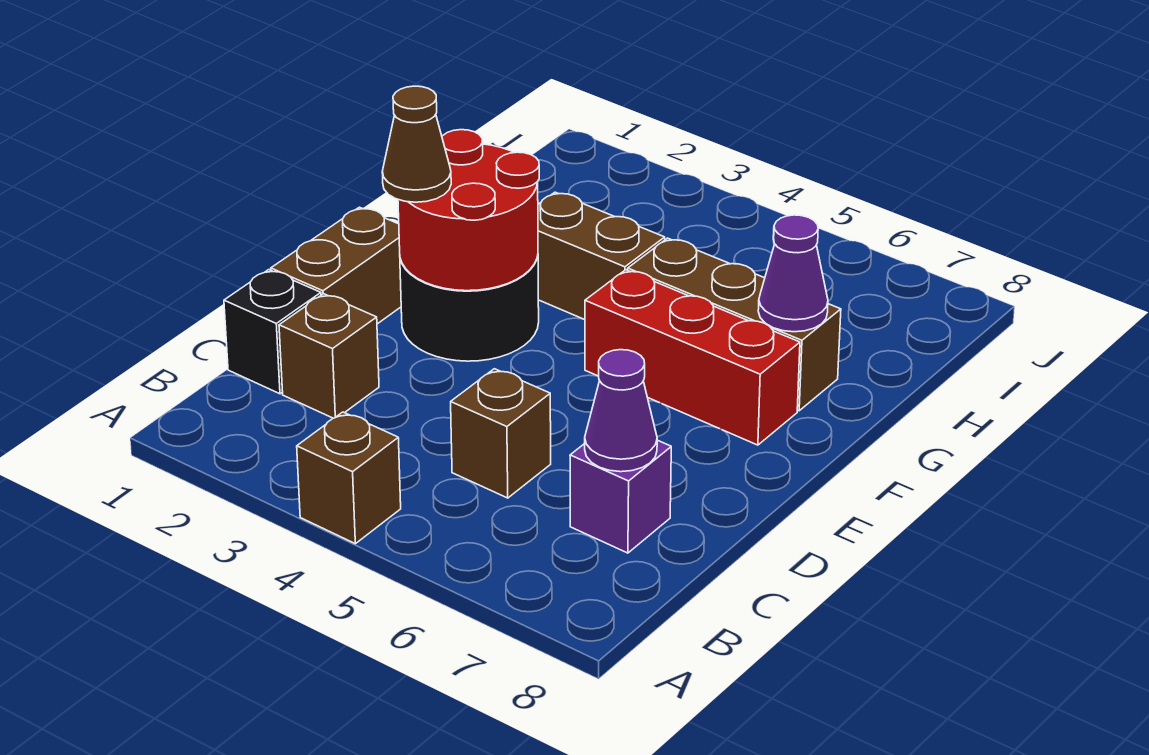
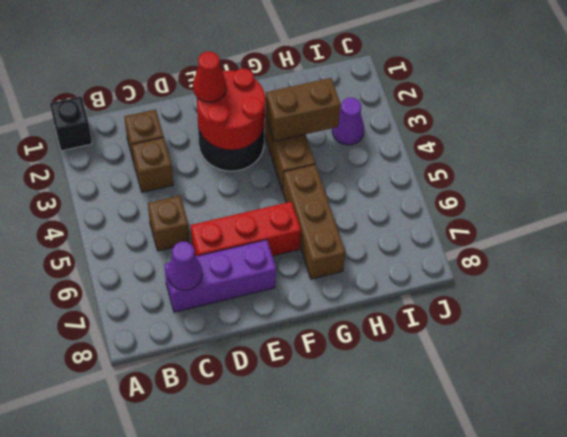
brown 1x1 brick [297,412,401,544] -> brown 1x1 brick moved to [132,137,173,192]
black 1x1 brick [224,270,321,394] -> black 1x1 brick moved to [50,96,92,151]
purple 1x1 brick [570,440,671,553] -> purple 1x3 brick [164,240,276,312]
brown 1x2 brick [271,207,401,324] -> brown 1x2 brick moved to [265,78,341,141]
brown 1x1 cone [382,86,451,202] -> red 1x1 cone [193,52,226,102]
red 1x3 brick [585,270,800,445] -> red 1x3 brick turned to [191,202,301,256]
purple 1x1 cone [758,215,828,332] -> purple 1x1 cone moved to [332,98,364,145]

